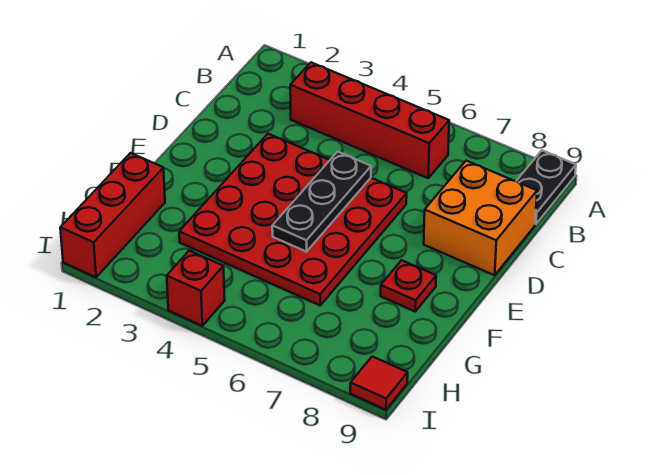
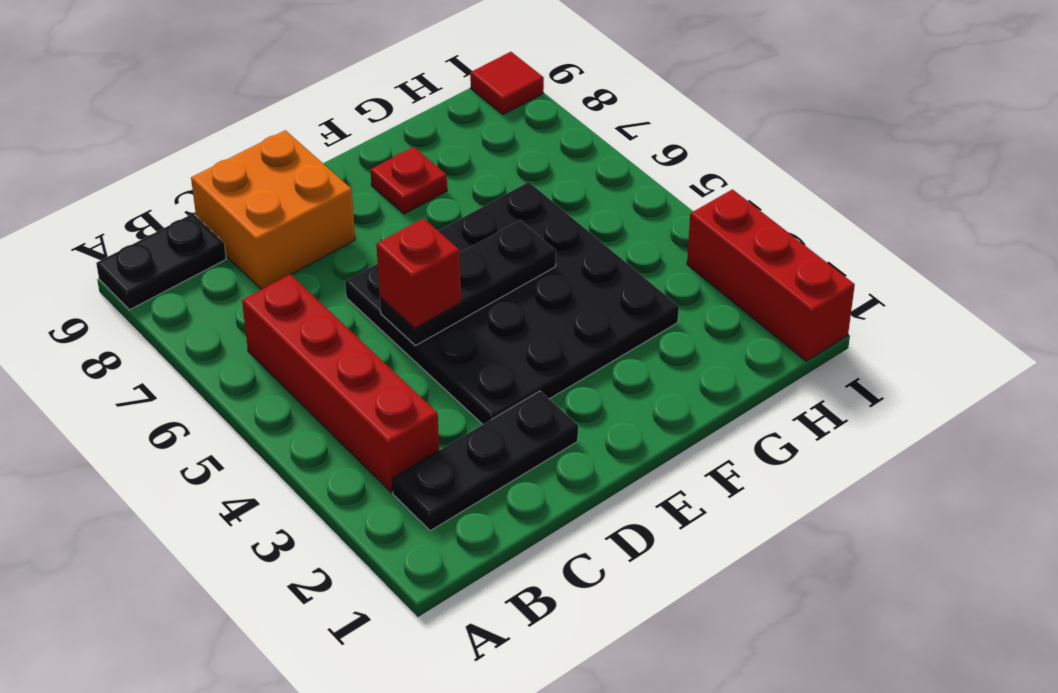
none -> black 1x3 plate [392,391,578,531]
red 4x4 plate [179,134,407,305] -> black 4x4 plate [345,182,679,424]
red 1x3 brick [60,153,165,277] -> red 1x3 brick turned to [687,189,855,361]
red 1x1 brick [167,251,225,326] -> red 1x1 brick moved to [376,218,461,328]

